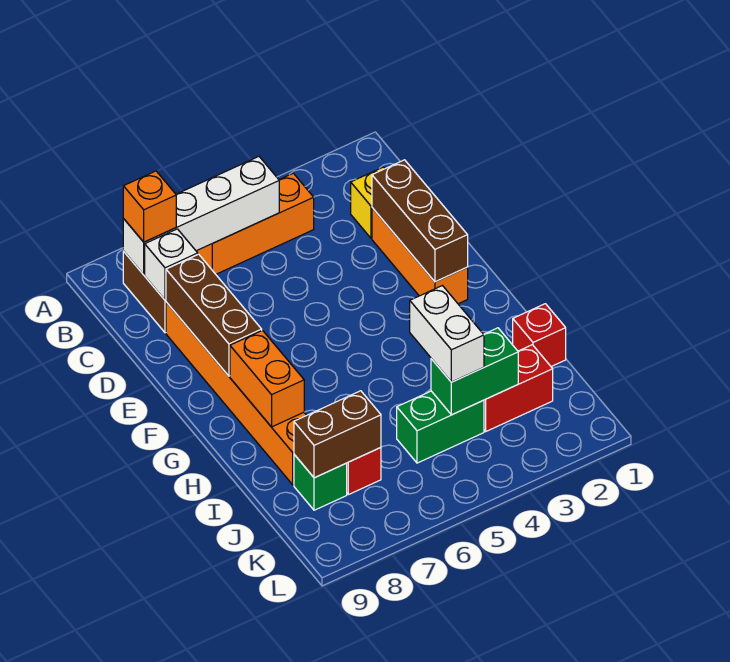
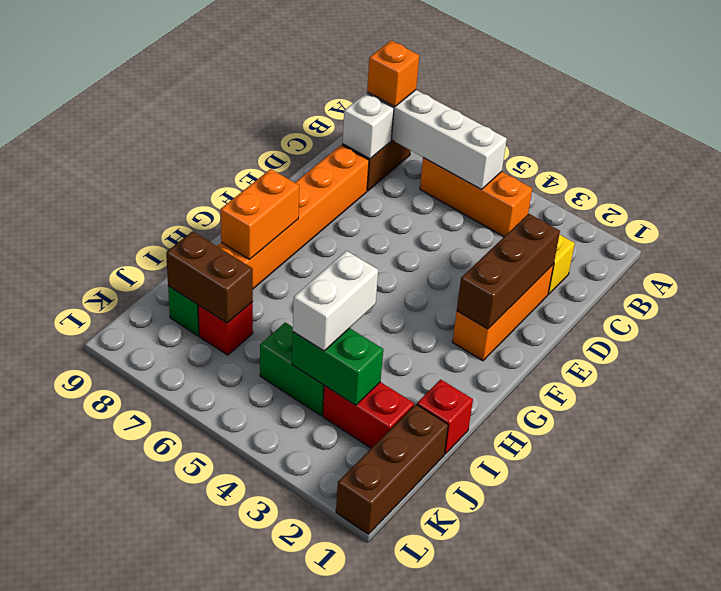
brown 1x3 brick [166,254,262,376] -> brown 1x3 brick moved to [336,404,448,534]

